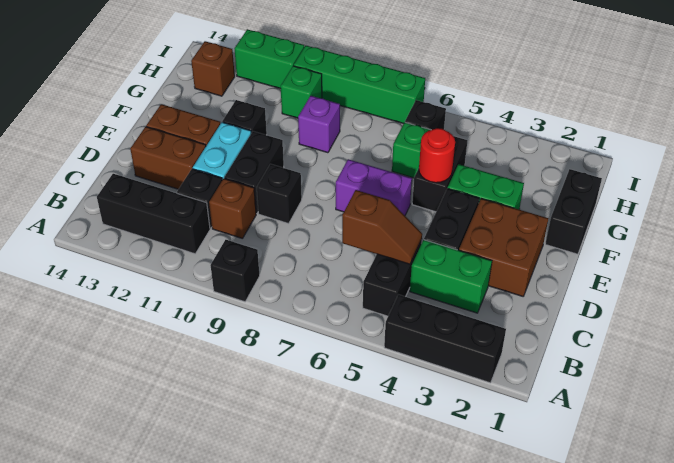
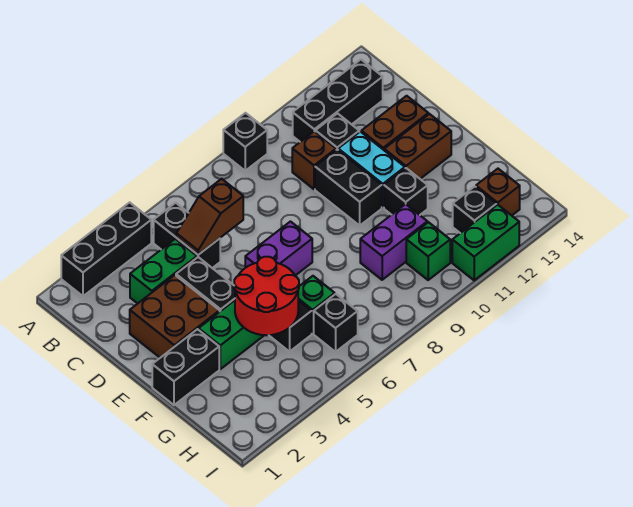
black 1x1 brick [257,164,302,224] -> black 1x1 brick moved to [453,187,497,233]
black 1x2 brick [545,169,602,254] -> black 1x2 brick turned to [152,329,219,405]
red 1x1 round brick [419,128,455,183] -> red 2x2 round brick [234,257,299,335]
purple 1x1 brick [298,96,340,153] -> purple 1x2 brick [360,204,427,280]
green 1x4 brick [294,46,425,124] -> none

